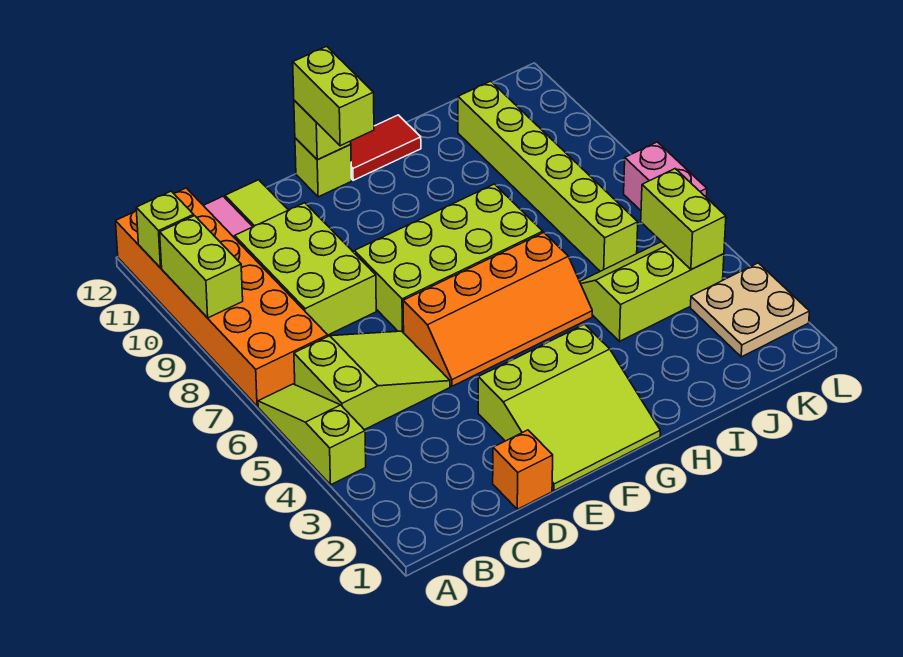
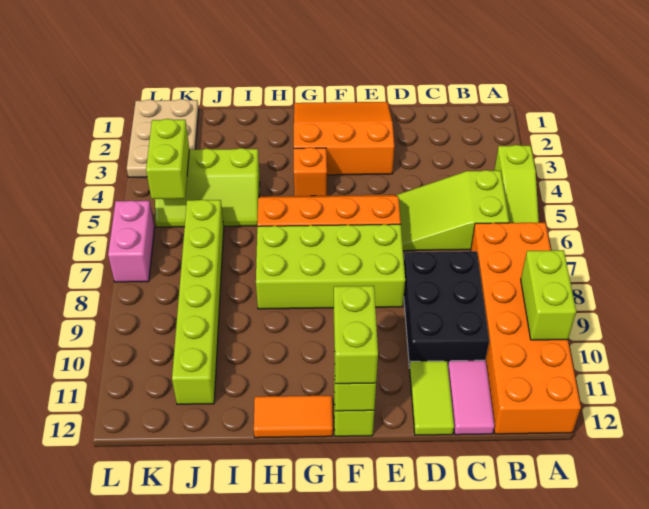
lime 1x1 brick [136,191,194,268] -> none
lime 2x3 brick [235,203,376,335] -> black 2x3 brick [404,251,489,367]
orange 1x1 brick [493,430,553,509] -> orange 1x1 brick moved to [294,147,327,196]
lime 3x3 slope [478,324,660,491] -> orange 3x3 slope [294,102,394,175]
red 1x2 tile [351,115,421,180] -> orange 1x2 tile [254,396,333,438]
tan 2x2 plate [690,263,810,357] -> tan 2x3 plate [127,99,199,177]

